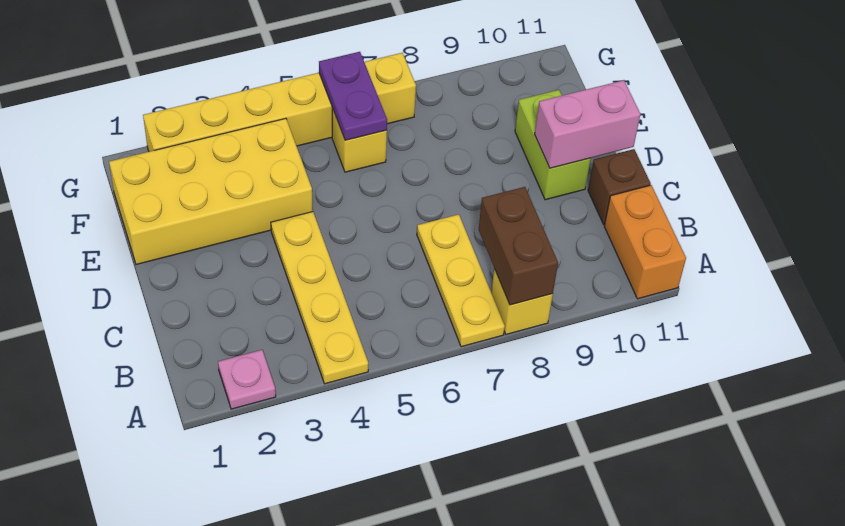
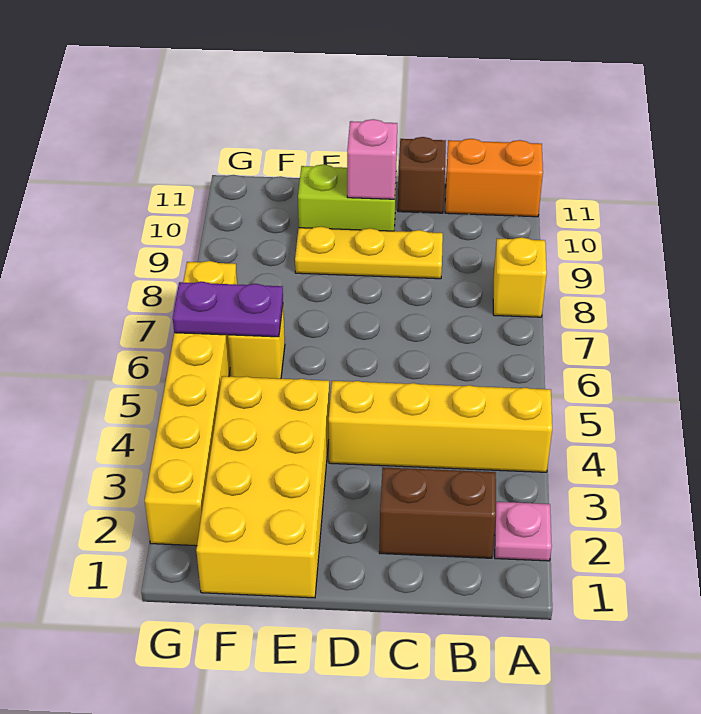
yellow 1x4 plate [271,212,368,384] -> yellow 1x4 brick [329,381,552,472]
yellow 1x3 plate [417,214,505,347] -> yellow 1x3 plate moved to [295,227,443,279]
brown 1x2 brick [479,187,558,305] -> brown 1x2 brick moved to [379,467,496,558]
pink 1x2 brick [535,80,640,168] -> pink 1x1 brick [347,119,397,199]

